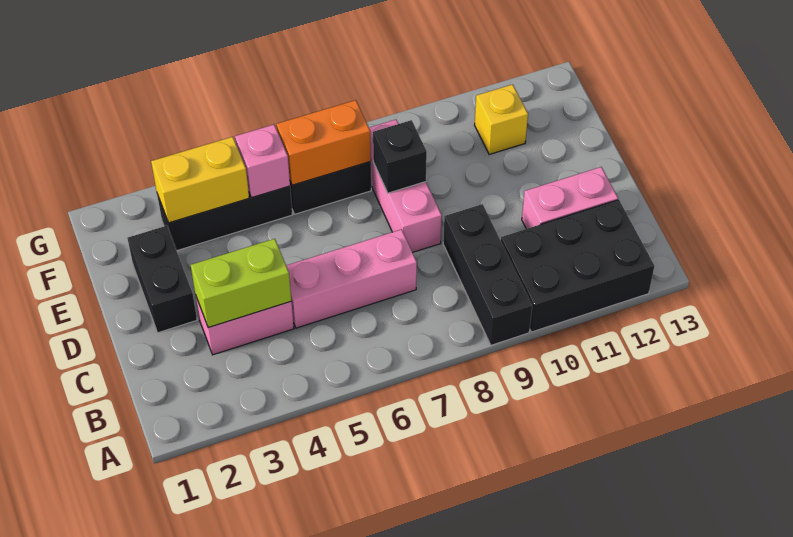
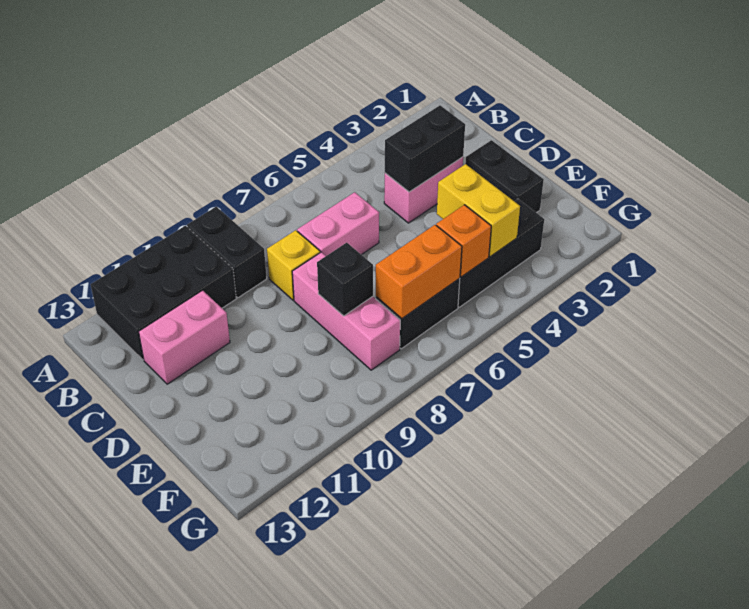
black 1x3 brick [443,204,532,345] -> black 1x2 brick [187,207,267,298]
lime 1x2 brick [191,239,291,328] -> black 1x2 brick [385,105,465,192]
pink 1x3 brick [286,229,417,328] -> pink 1x2 brick [297,192,379,256]
yellow 1x2 brick [151,137,249,223] -> yellow 1x2 brick turned to [437,164,520,257]
pink 1x1 brick [235,125,290,198] -> orange 1x1 brick [436,205,491,277]
yellow 1x1 brick [475,84,528,155] -> yellow 1x1 brick moved to [267,230,320,300]

